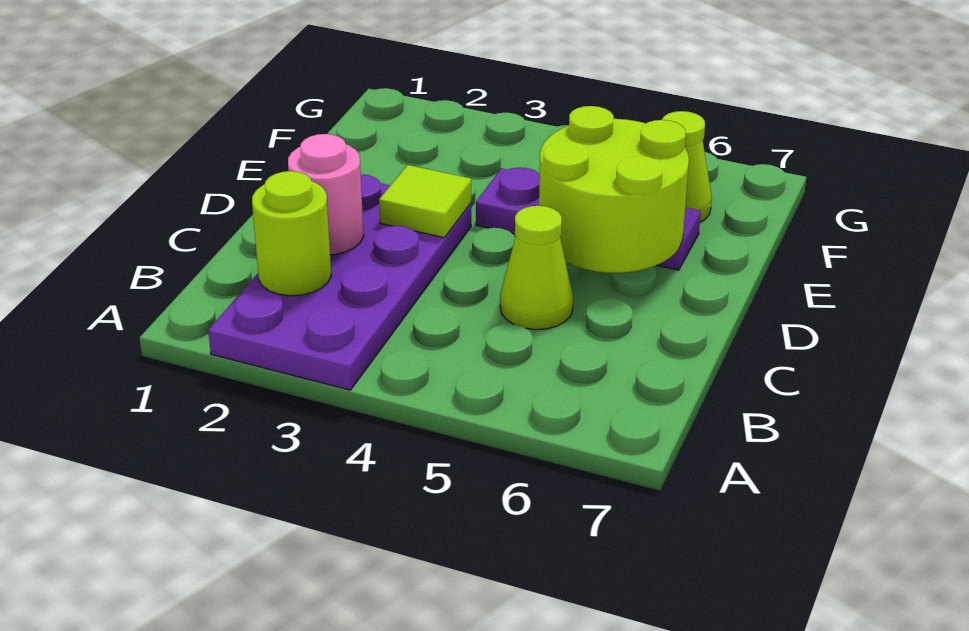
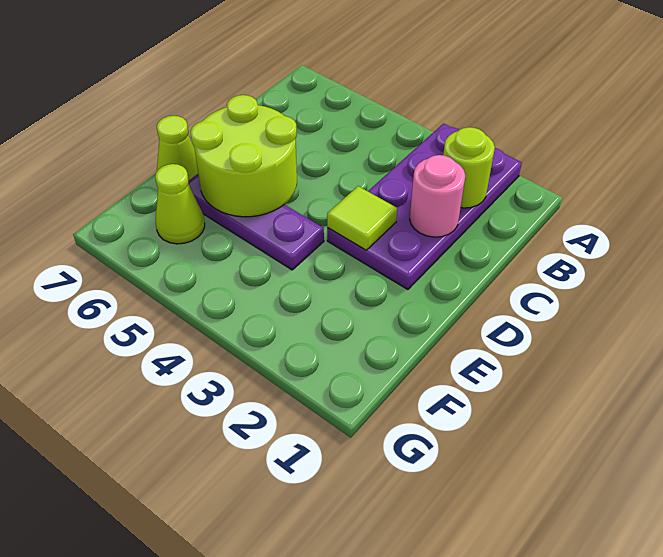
lime 1x1 cone [500,206,573,330] -> lime 1x1 cone moved to [157,116,198,180]

